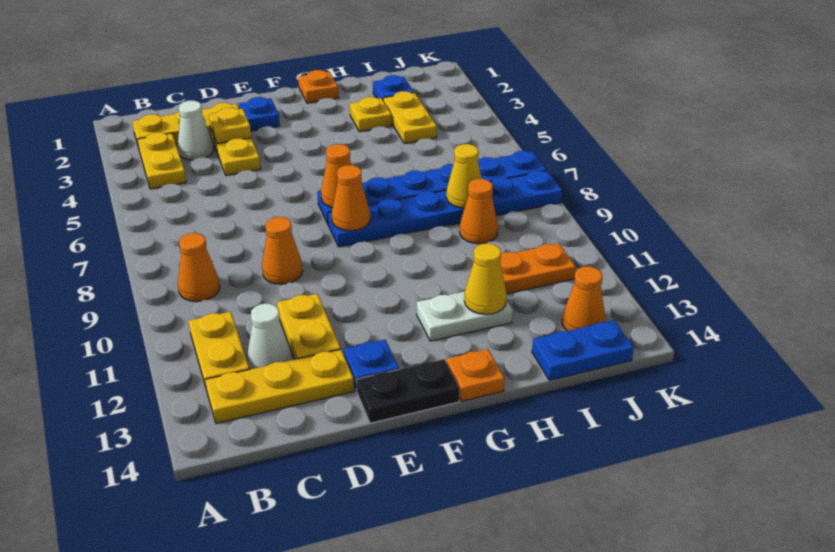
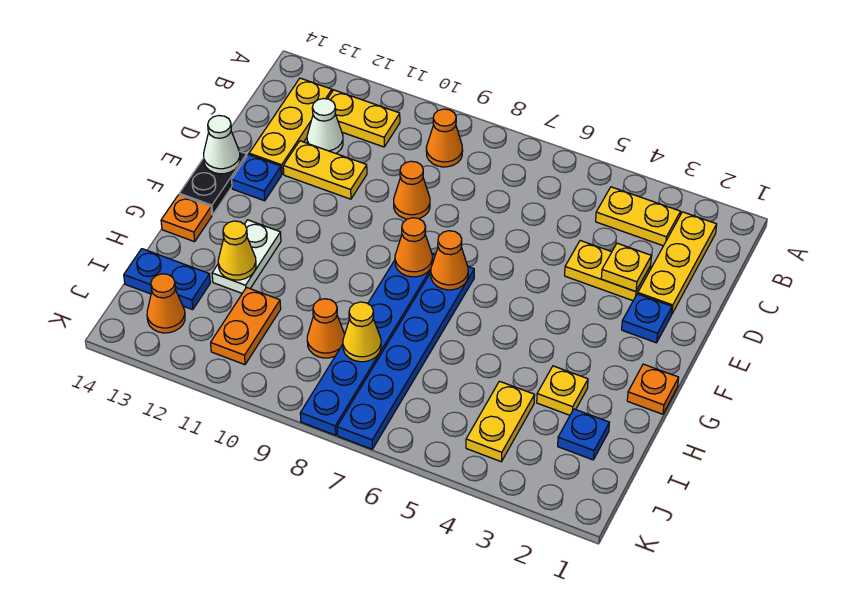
white 1x1 cone [178,101,213,160] -> white 1x1 cone moved to [204,116,240,174]
yellow 1x2 plate [383,91,437,144] -> yellow 1x2 plate turned to [466,381,535,462]
blue 1x2 plate [532,320,634,380] -> blue 1x2 plate turned to [124,249,210,310]

